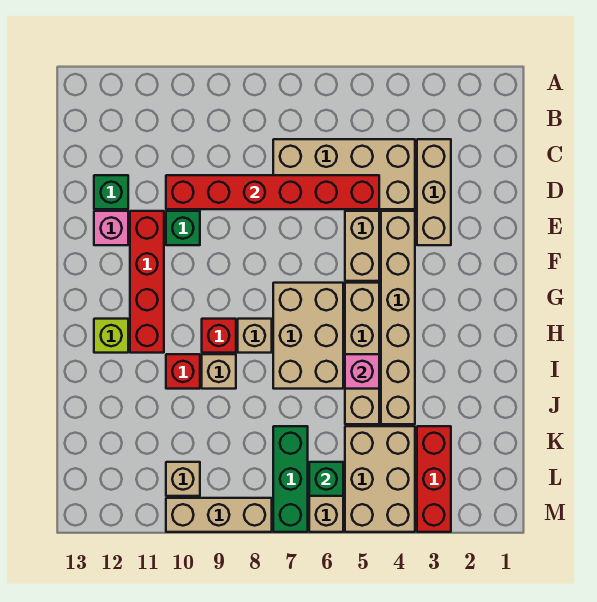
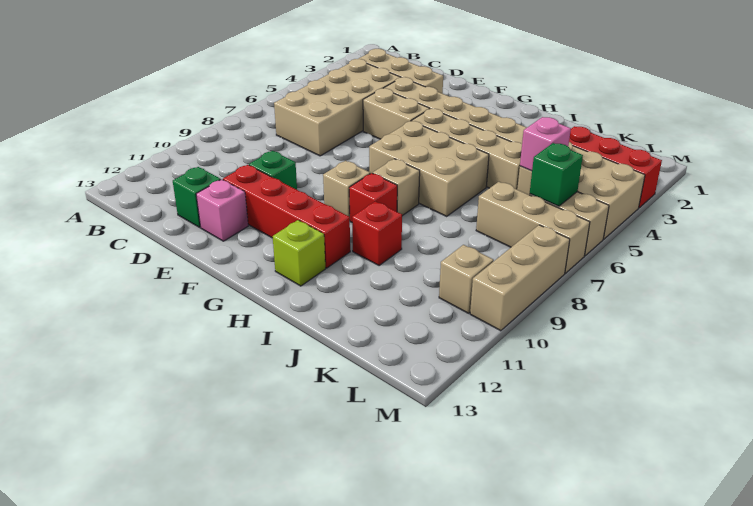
red 1x6 brick [166,175,379,209] -> none
pink 1x1 brick [345,354,379,389] -> pink 1x1 brick moved to [520,117,571,171]
tan 1x1 brick [202,354,236,389] -> tan 1x1 brick moved to [323,161,370,217]
green 1x3 brick [273,426,308,532] -> tan 1x3 brick [476,182,590,273]

